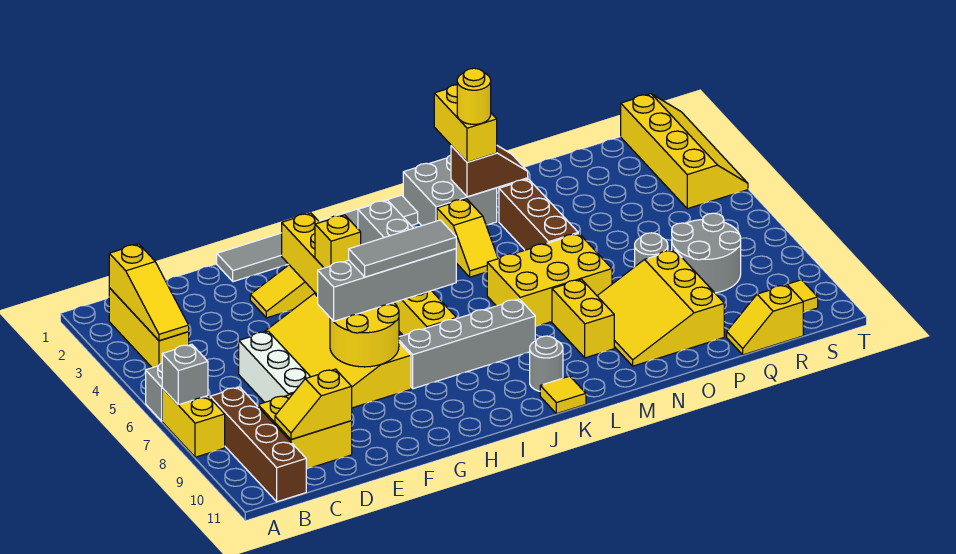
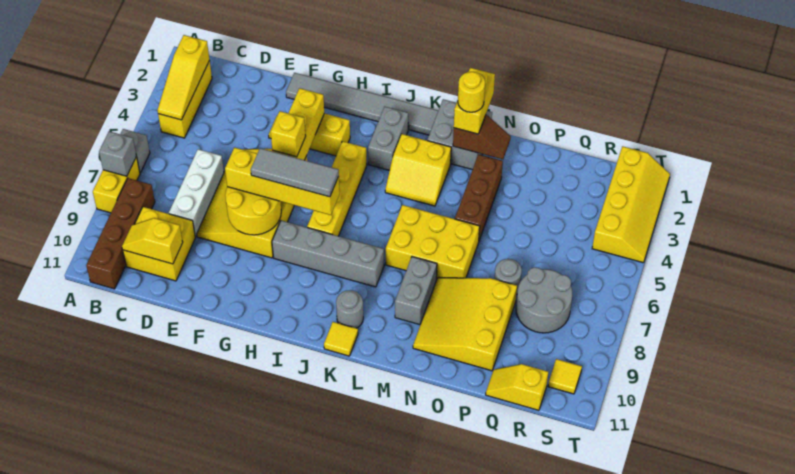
grey 1x4 brick [318,249,456,321] -> yellow 1x4 brick [225,147,340,215]
yellow 1x2 slope [437,199,498,277] -> yellow 2x2 slope [385,134,451,206]
yellow 1x2 brick [552,279,614,358] -> grey 1x2 brick [395,257,437,325]

